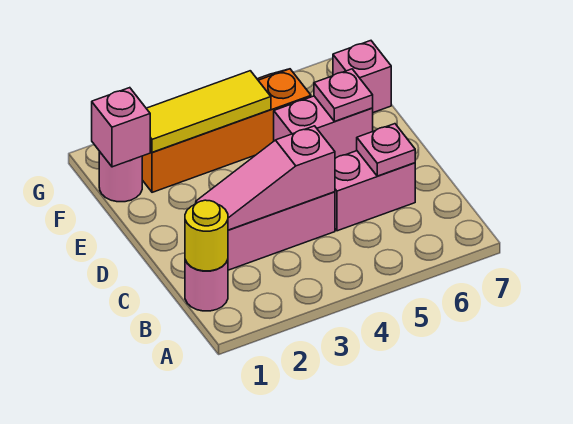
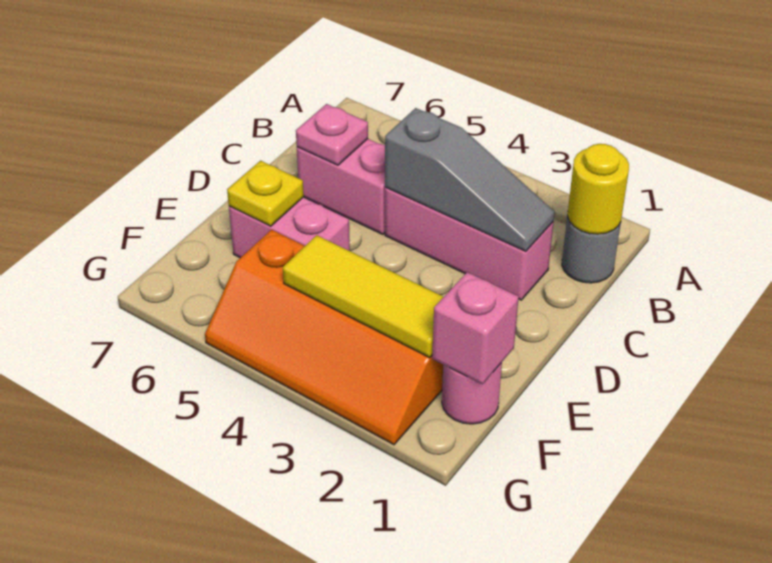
pink 1x1 round brick [185,260,228,311] -> grey 1x1 round brick [562,214,621,283]
pink 1x3 slope [196,126,335,230] -> grey 1x3 slope [385,108,555,251]
pink 1x1 plate [314,69,373,121] -> yellow 1x1 plate [227,161,304,226]
pink 1x1 brick [333,41,391,113] -> none

